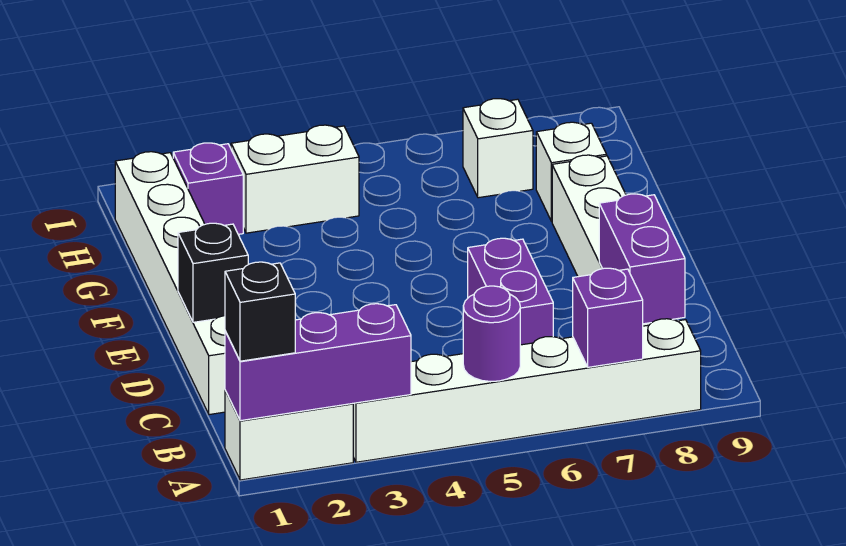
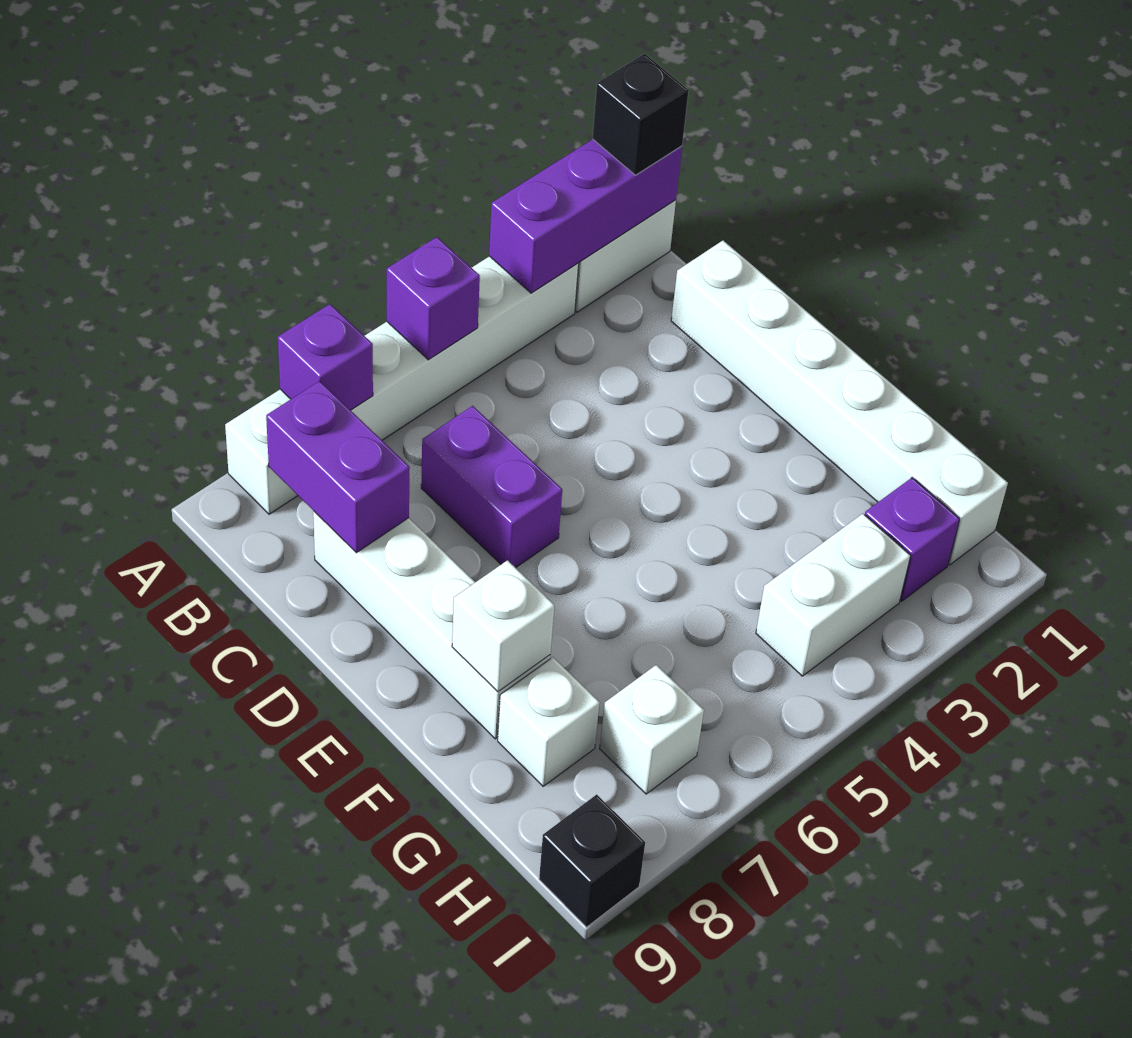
purple 1x1 round brick [463,286,520,382] -> purple 1x1 brick [387,237,480,360]
black 1x1 brick [178,223,248,322] -> black 1x1 brick moved to [539,794,645,927]
none -> white 1x1 brick [452,560,554,692]

